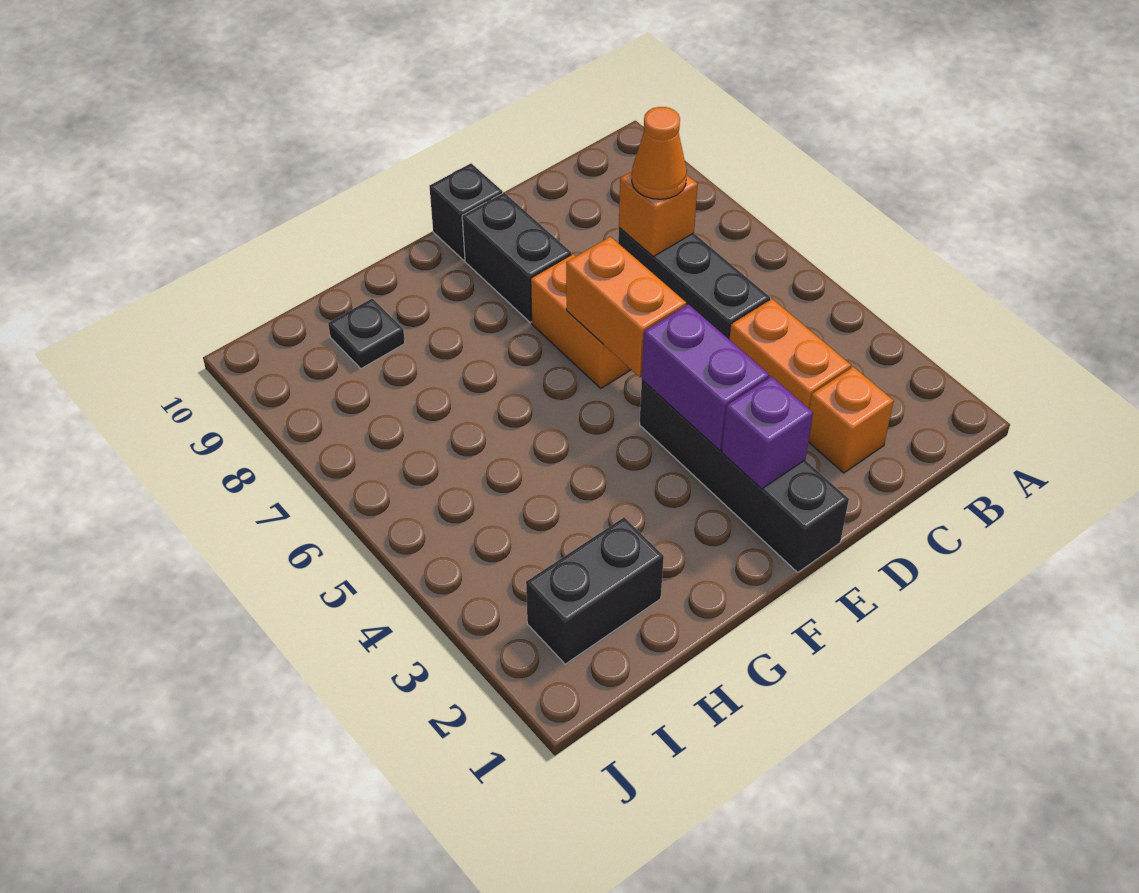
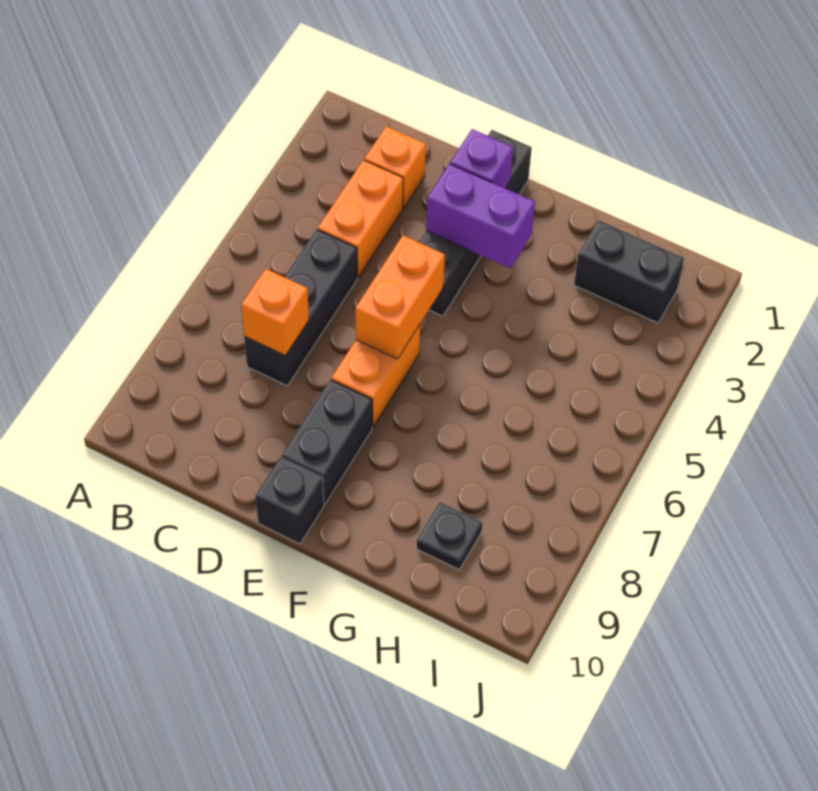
orange 1x1 cone [632,107,687,199] -> none
purple 1x2 brick [642,304,769,451] -> purple 1x2 brick turned to [426,164,535,269]

